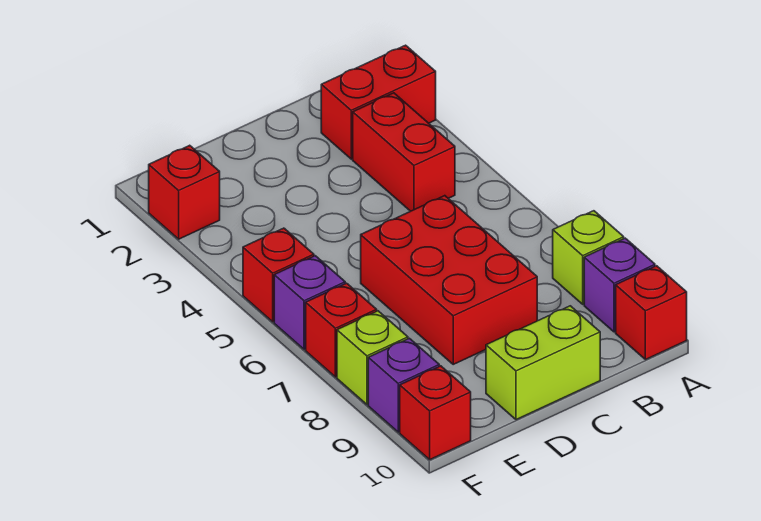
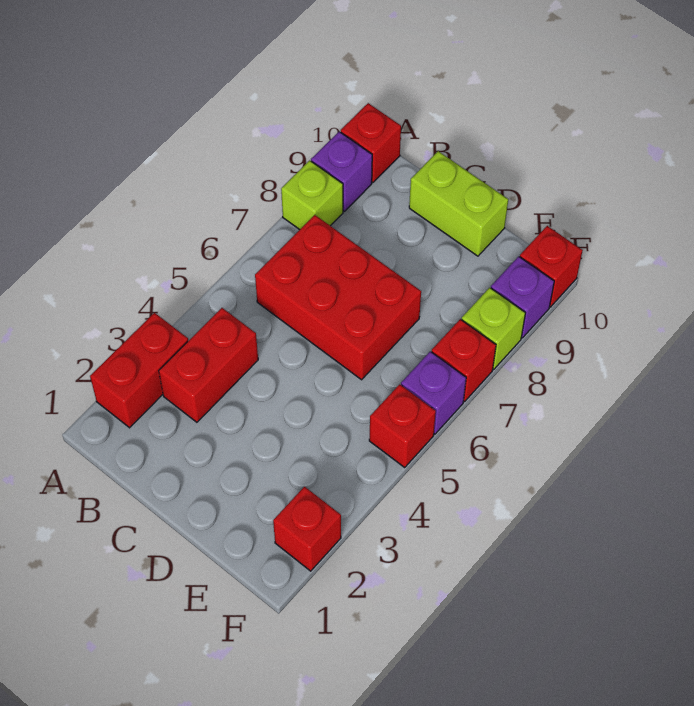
red 1x2 brick [321,45,436,159] -> red 1x2 brick turned to [90,313,188,428]
red 2x3 brick [361,196,537,364] -> red 2x3 brick turned to [255,215,421,380]

